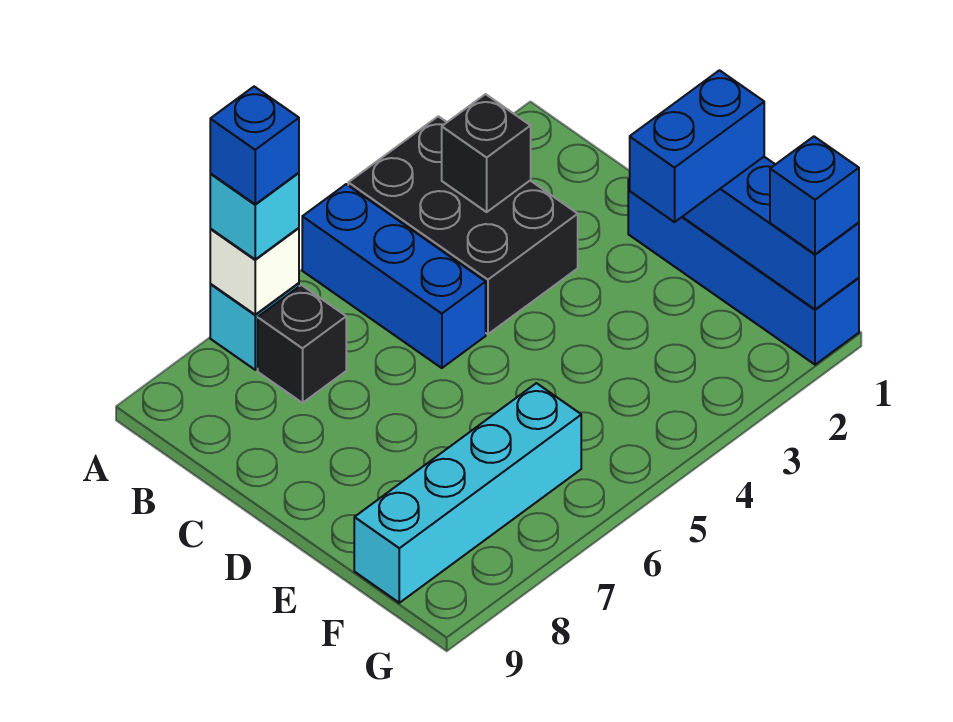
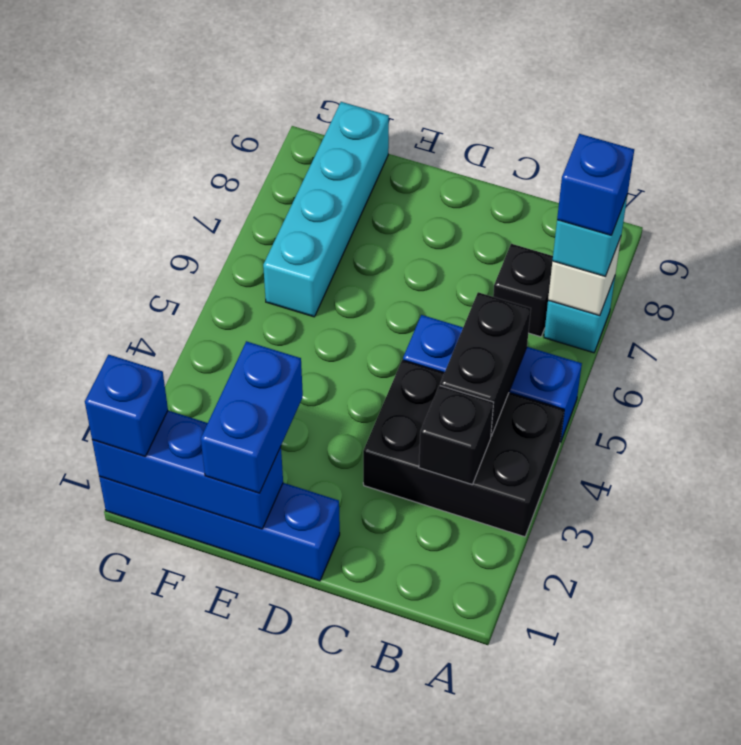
none -> black 1x2 brick [440,292,531,436]

